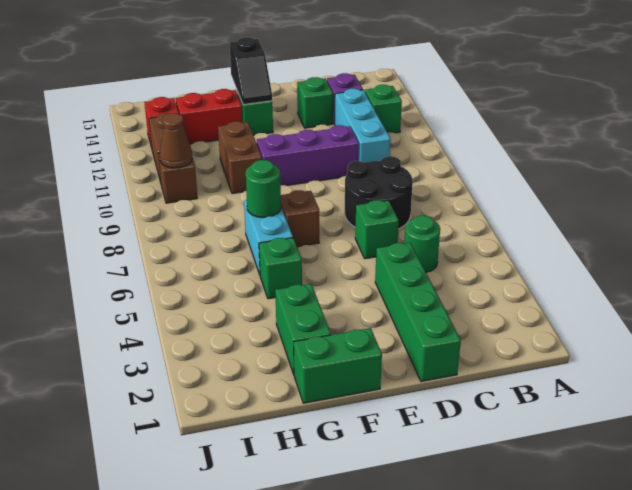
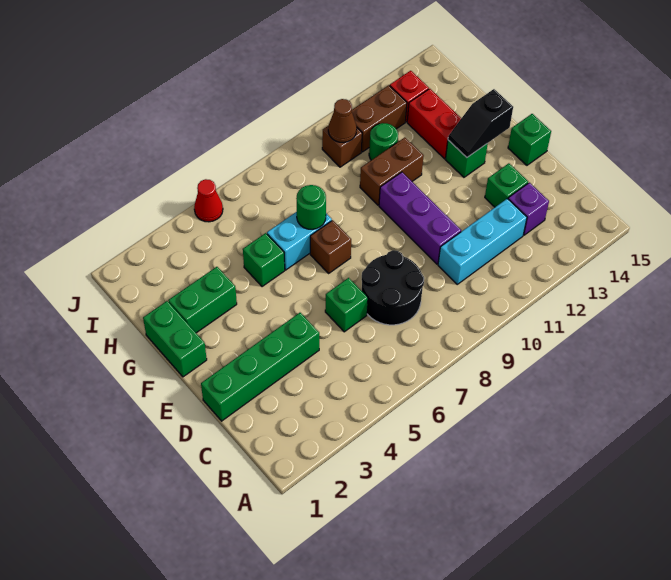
green 1x1 brick [365,85,402,133] -> green 1x1 brick moved to [508,114,551,165]
green 1x1 round brick [404,216,440,272] -> green 1x1 round brick moved to [369,123,398,160]
none -> red 1x1 cone [194,179,223,222]

